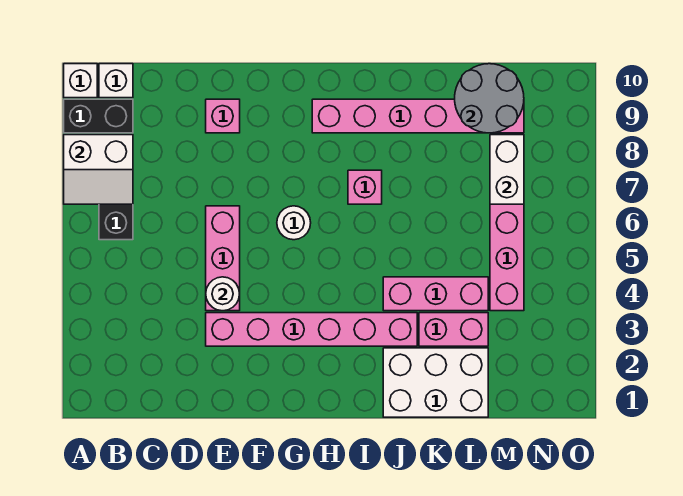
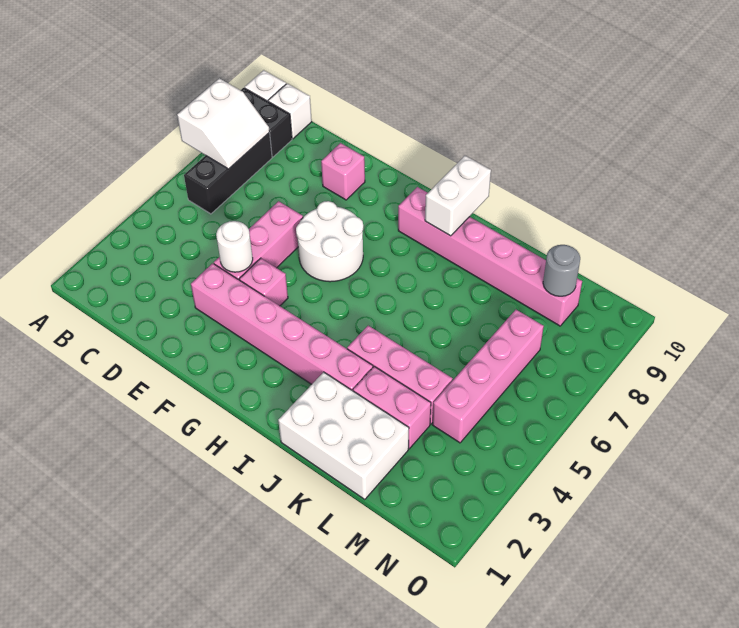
white 2x2 slope [64,135,133,204] -> white 2x2 slope turned to [177,78,270,169]
white 1x1 round brick [277,206,311,240] -> white 2x2 round brick [296,201,363,282]
pink 1x1 brick [348,170,382,204] -> pink 1x1 brick moved to [240,258,288,306]
grey 2x2 round brick [455,64,524,133] -> grey 1x1 round brick [543,245,580,296]
white 1x2 brick [490,135,524,204] -> white 1x2 brick moved to [425,156,491,236]

